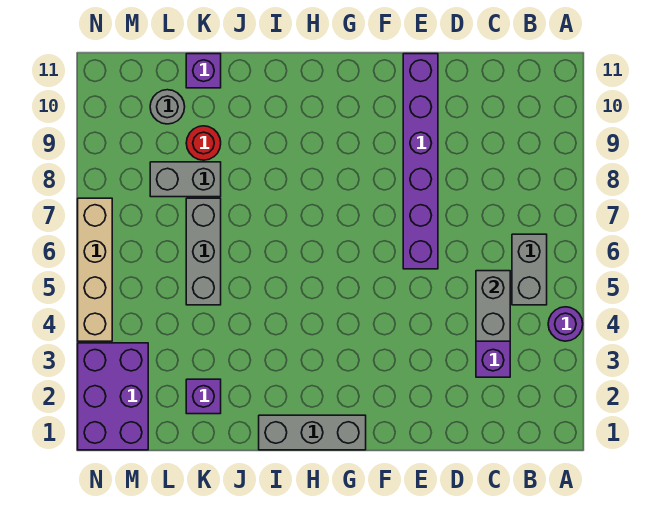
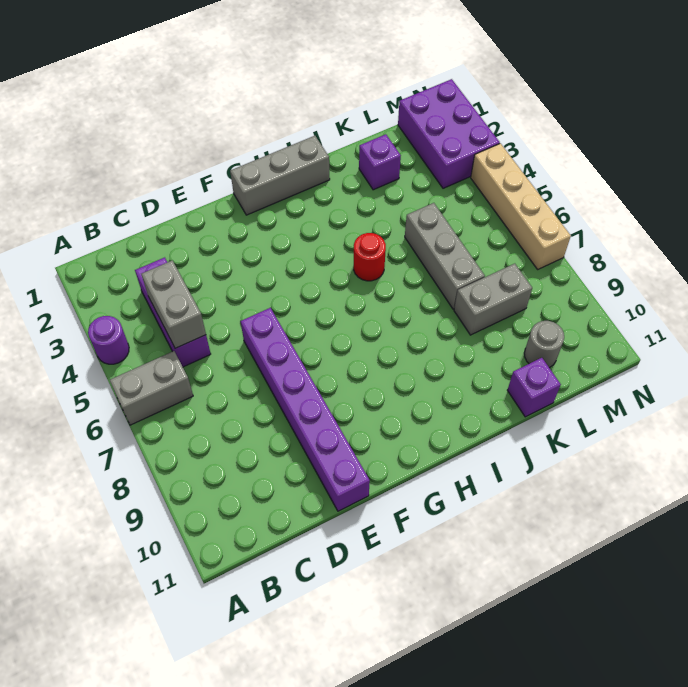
grey 1x2 brick [512,234,547,305] -> grey 1x2 brick turned to [110,351,193,425]
red 1x1 round brick [186,126,221,160] -> red 1x1 round brick moved to [354,233,386,281]

